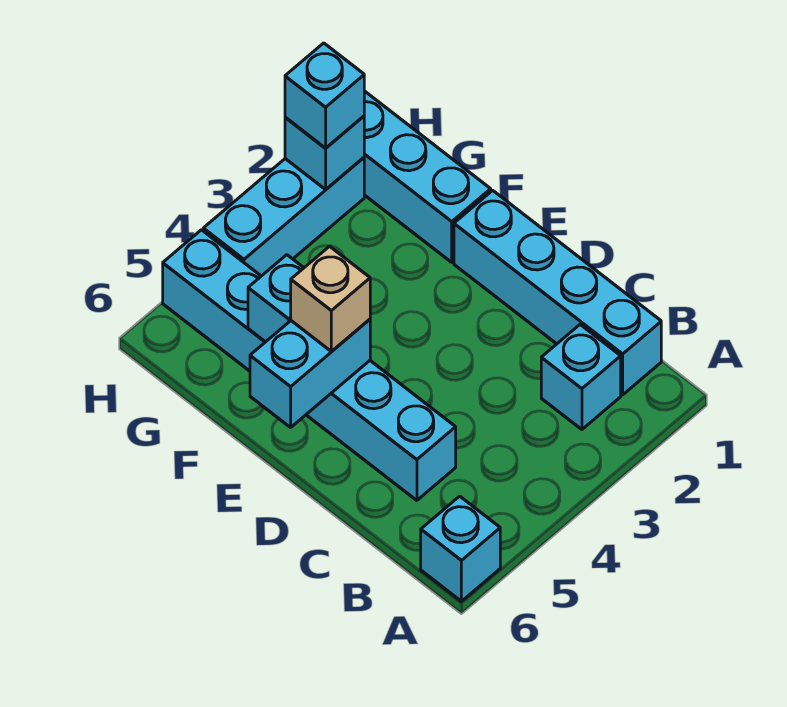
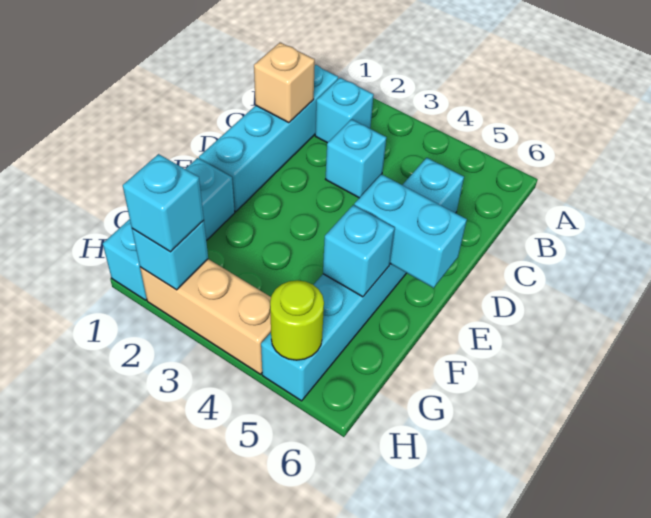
cyan 1x1 brick [421,496,500,601] -> cyan 1x1 brick moved to [326,119,386,198]
tan 1x1 brick [291,246,370,352] -> tan 1x1 brick moved to [254,42,315,123]
cyan 1x3 brick [203,158,364,276] -> tan 1x3 brick [140,259,271,374]
none -> lime 1x1 round brick [270,280,324,360]

